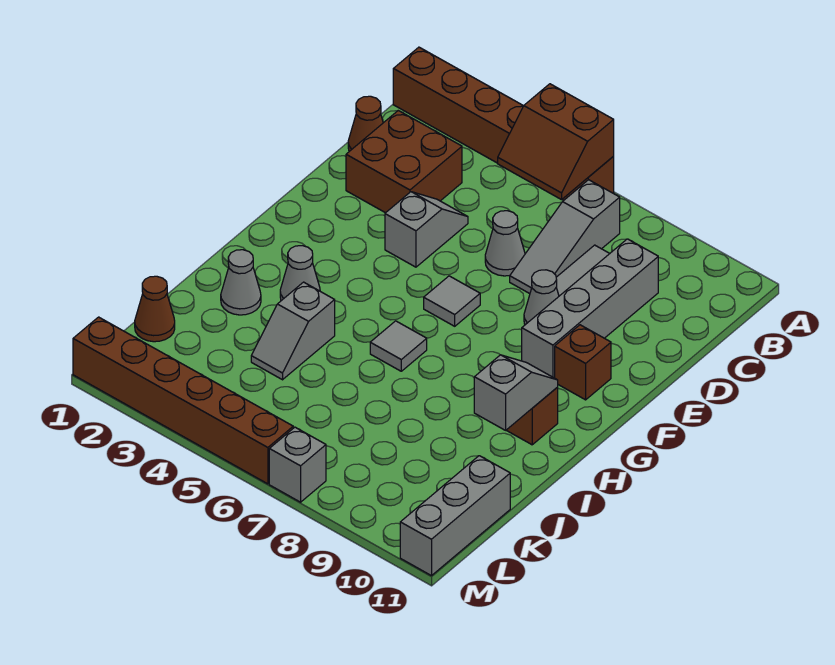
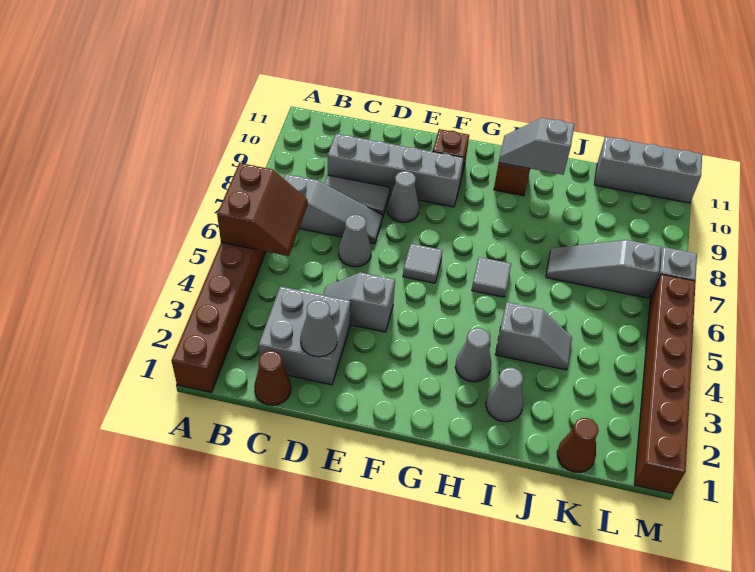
brown 2x2 brick [346,111,462,213] -> grey 2x2 brick [259,286,351,385]
none -> grey 1x1 cone [300,300,337,357]
none -> grey 1x3 slope [546,240,661,298]

